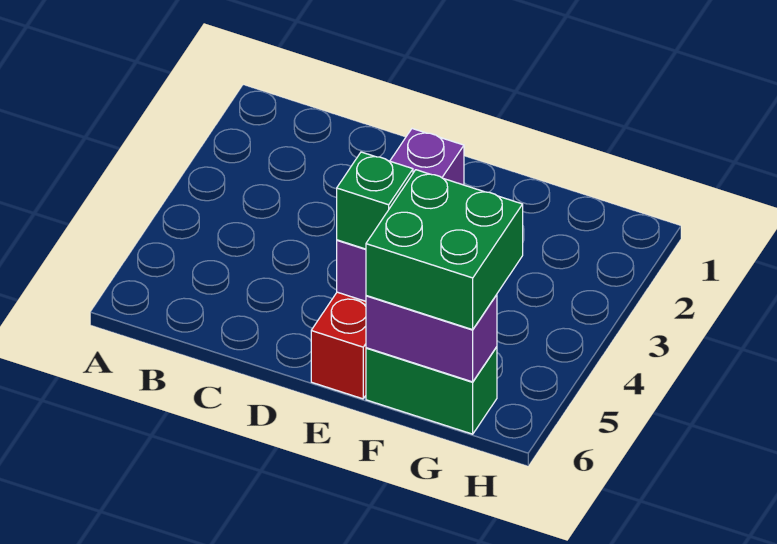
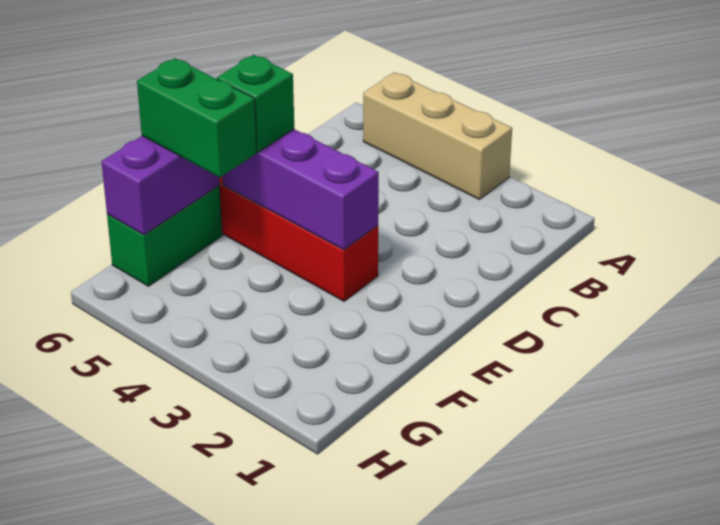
none -> tan 1x3 brick [363,72,512,200]
green 2x2 brick [366,170,523,330] -> green 1x2 brick [137,58,257,177]

